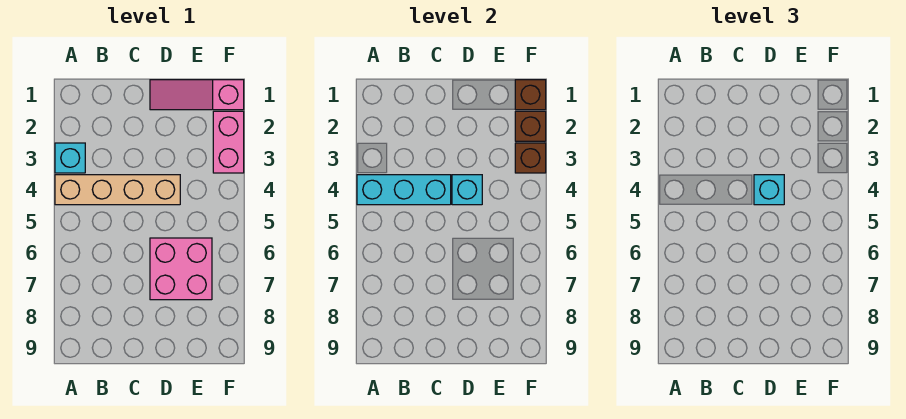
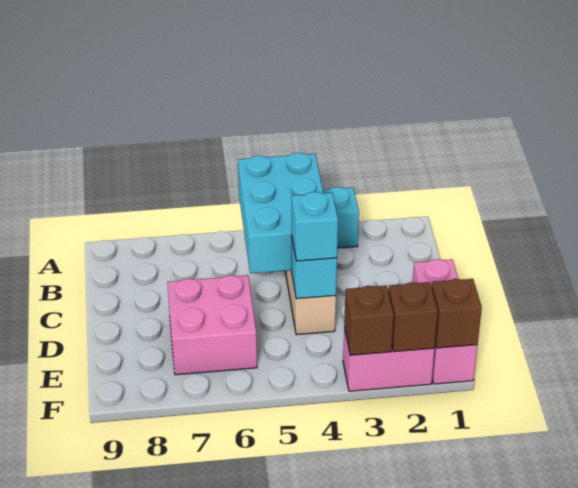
cyan 1x3 brick [357,175,451,205] -> cyan 2x3 brick [238,153,323,274]
pink 1x3 slope [150,80,244,110] -> pink 1x3 brick [413,259,477,384]

